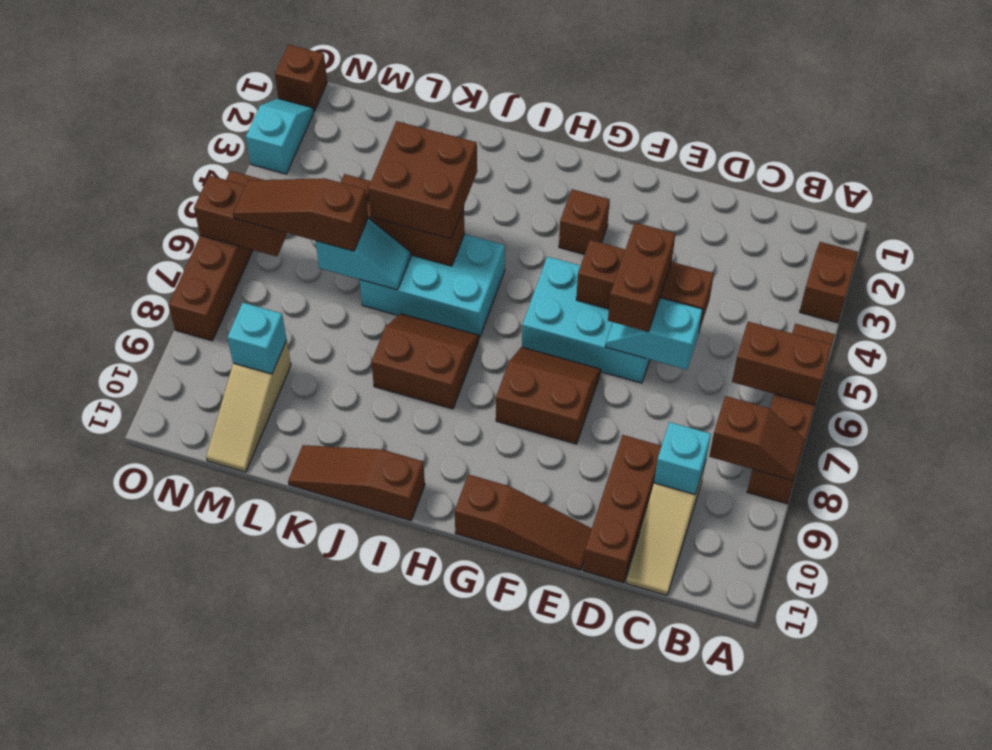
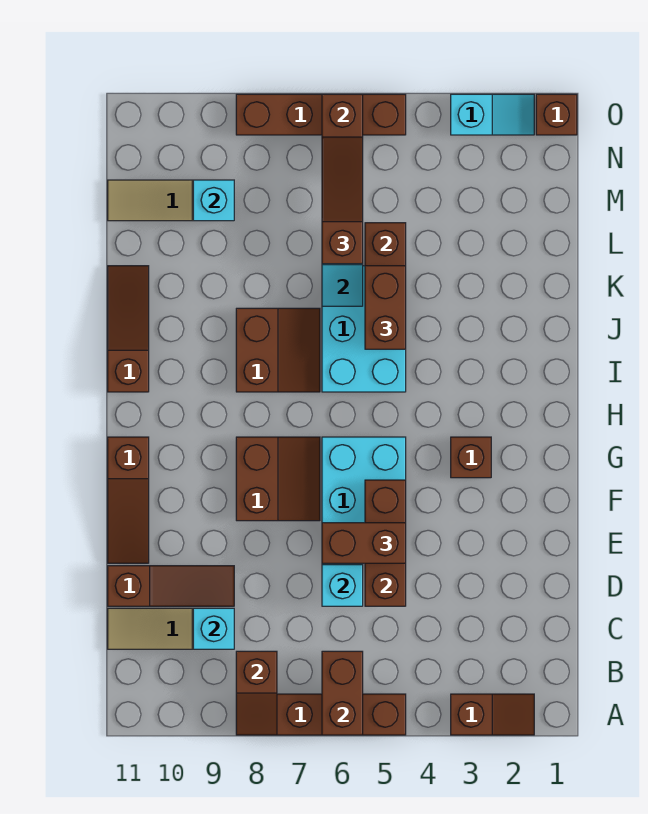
brown 1x3 brick [583,435,661,583] -> brown 1x3 slope [108,566,234,606]
brown 2x2 brick [368,121,477,239] -> brown 1x2 brick [365,266,406,349]

